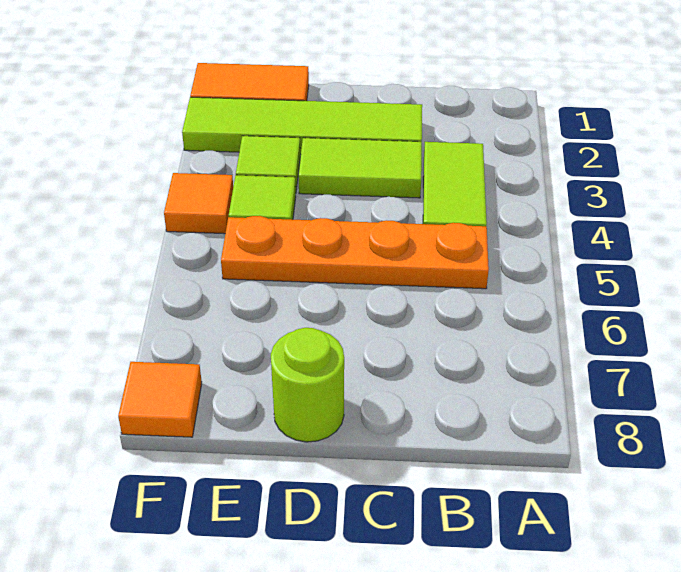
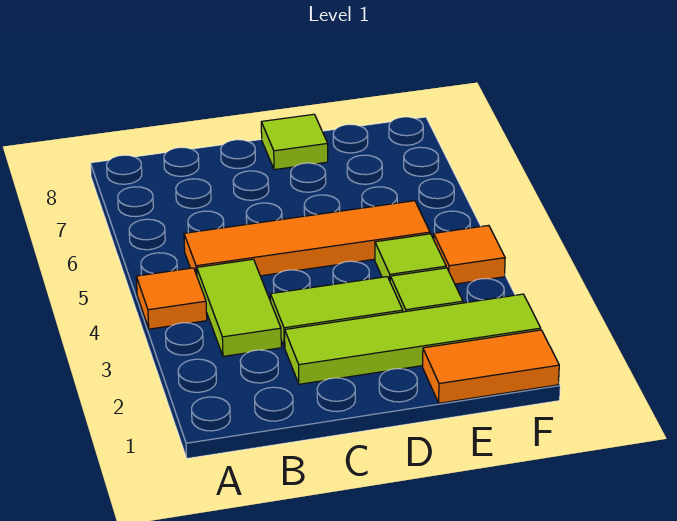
orange 1x4 plate [221,216,489,289] -> orange 1x4 tile [184,201,430,276]
lime 1x1 round brick [271,328,344,442] -> lime 1x1 tile [261,114,328,170]
orange 1x1 tile [118,362,202,437] -> orange 1x1 tile moved to [136,268,207,329]

